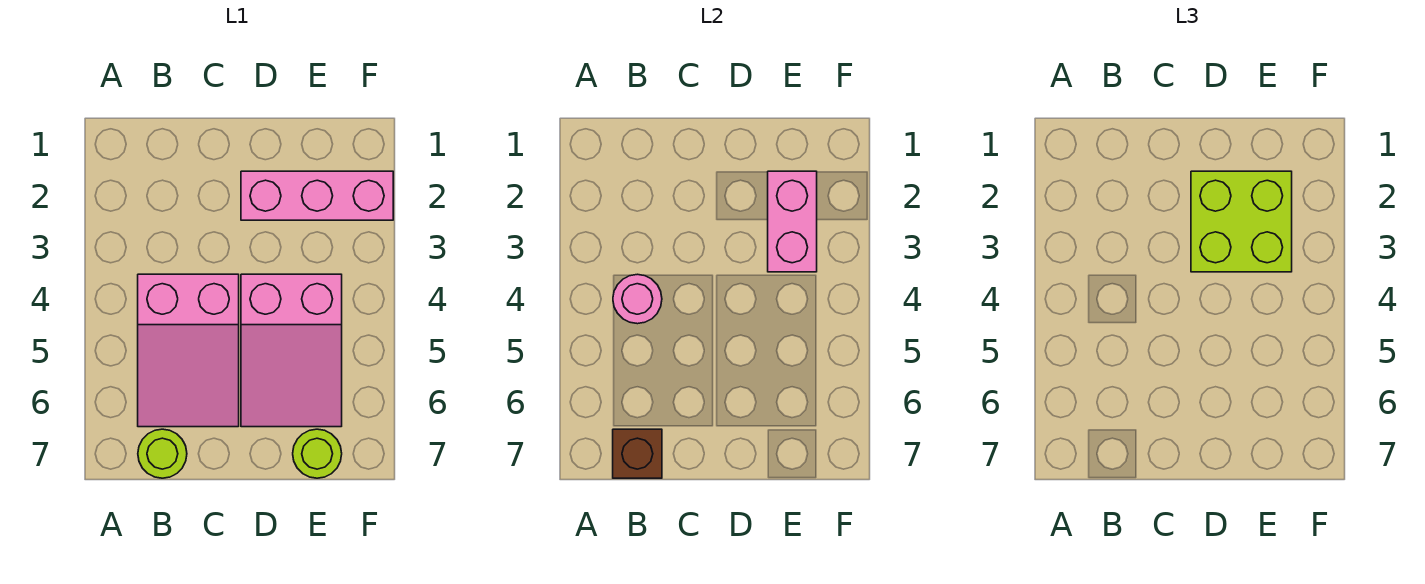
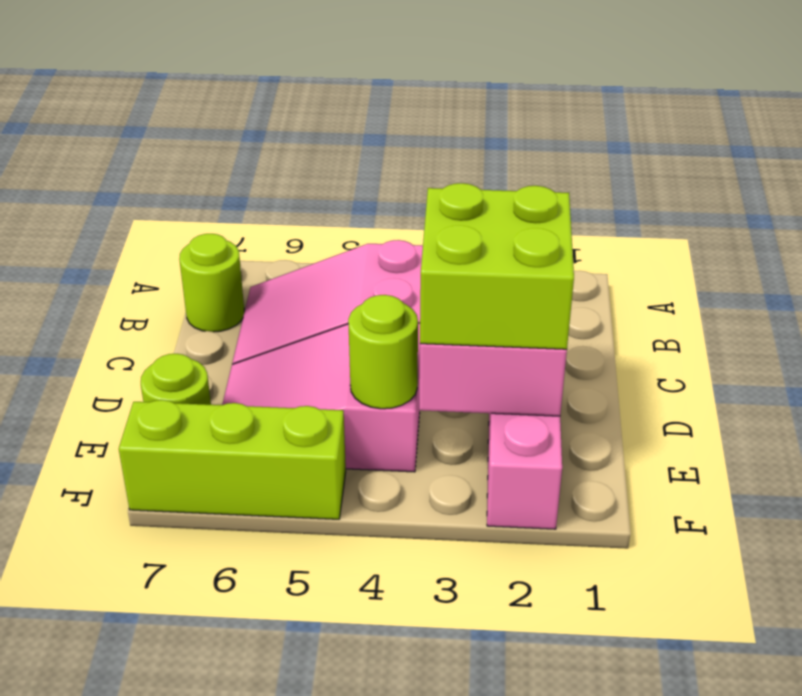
pink 1x1 round brick [613,274,662,324] -> none
brown 1x1 brick [613,429,662,478] -> none
none -> lime 1x1 round brick [348,295,418,409]
none -> lime 1x3 brick [119,400,346,519]

